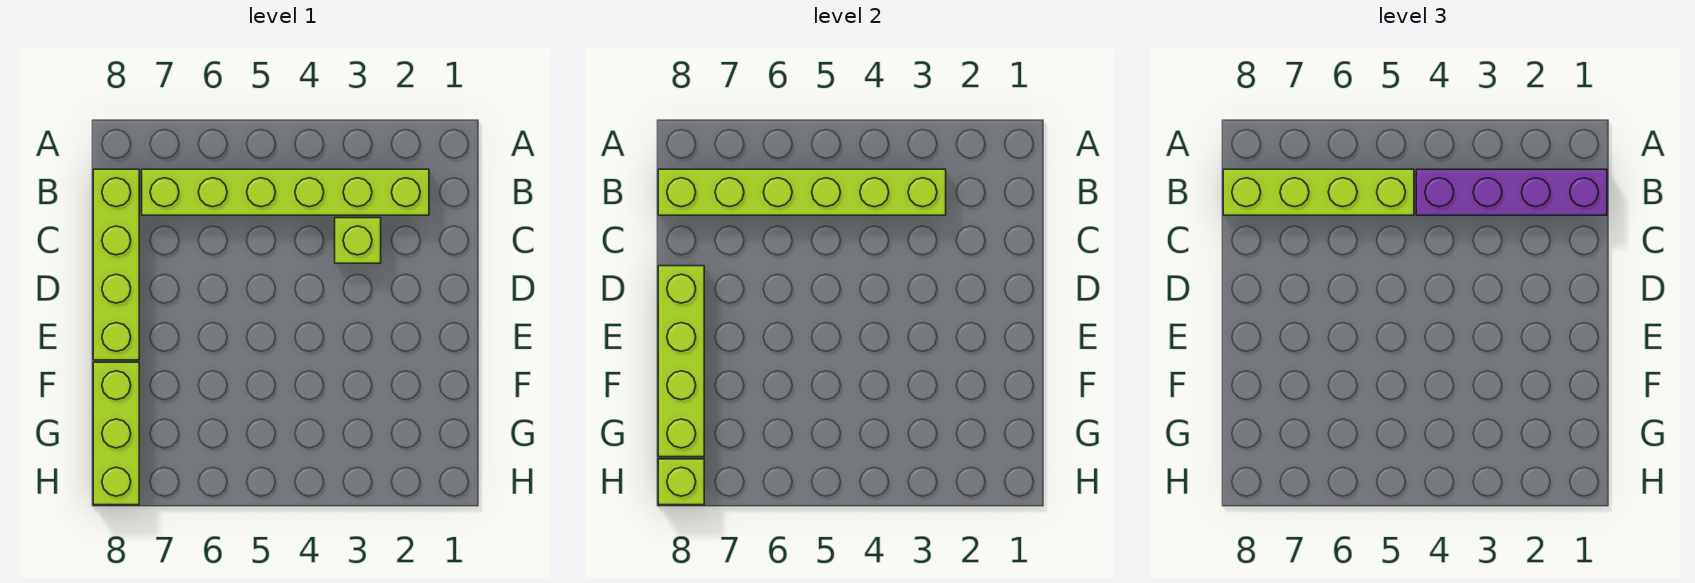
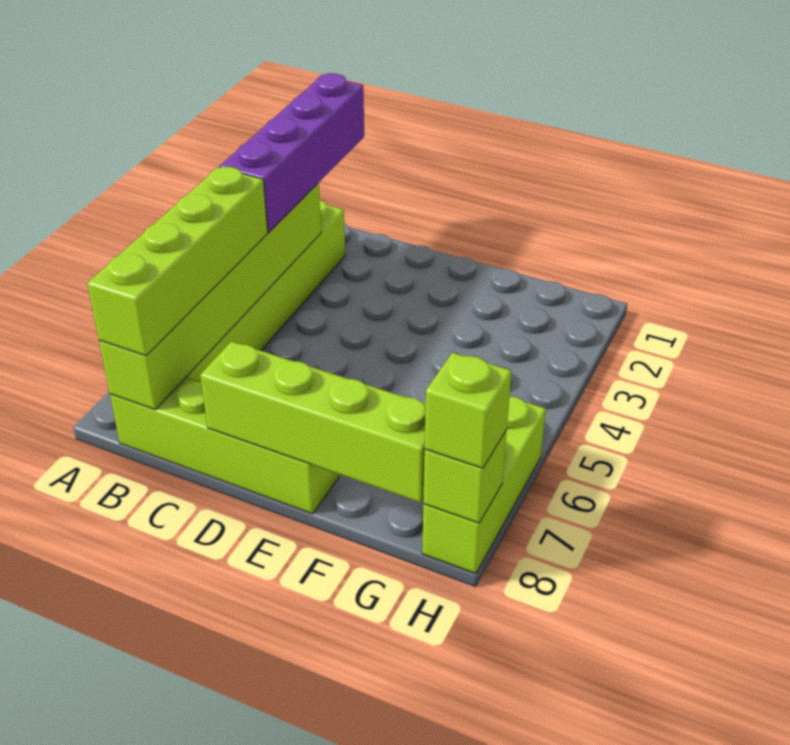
lime 1x1 brick [335,218,381,263] -> lime 1x1 brick moved to [425,352,511,468]
lime 1x3 brick [93,362,139,505] -> lime 1x3 brick turned to [422,396,546,574]

